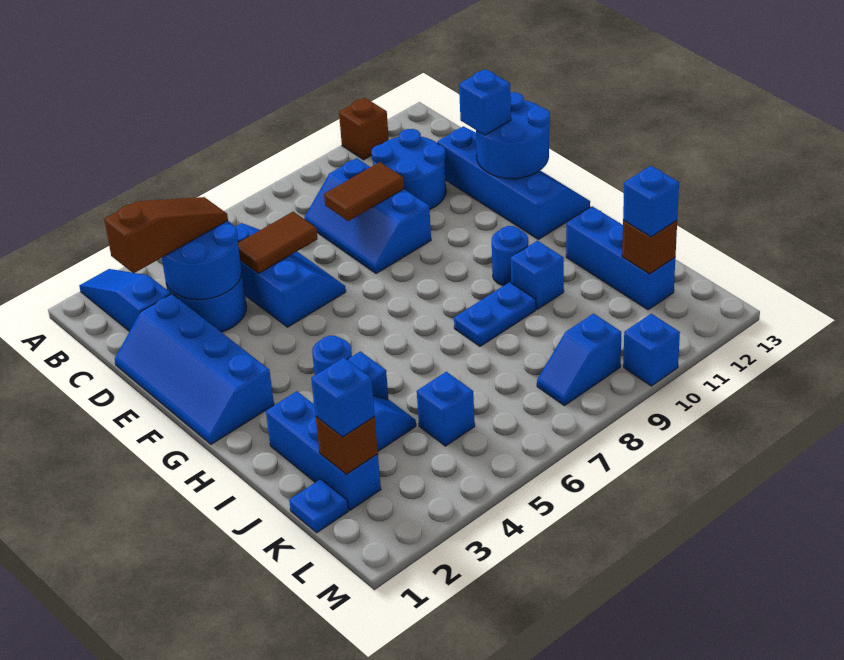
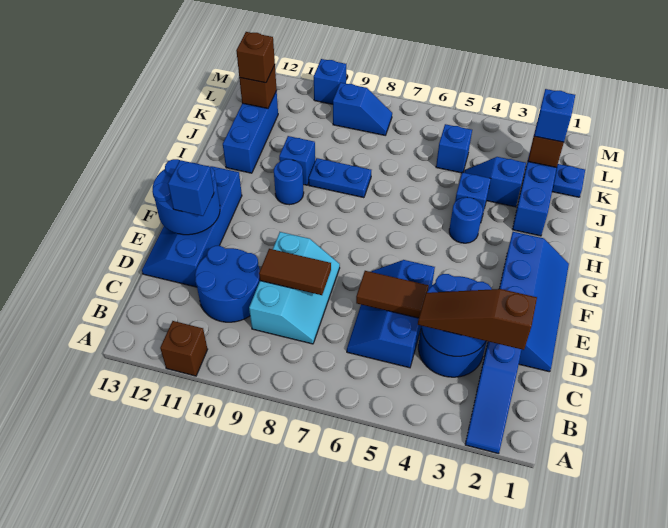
blue 2x3 slope [304,158,431,274] -> cyan 2x3 slope [249,232,340,344]
blue 1x1 brick [623,166,679,237] -> brown 1x1 brick [236,32,275,83]

